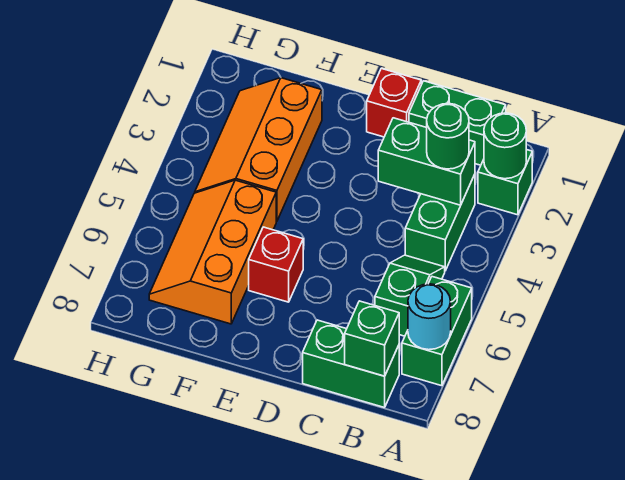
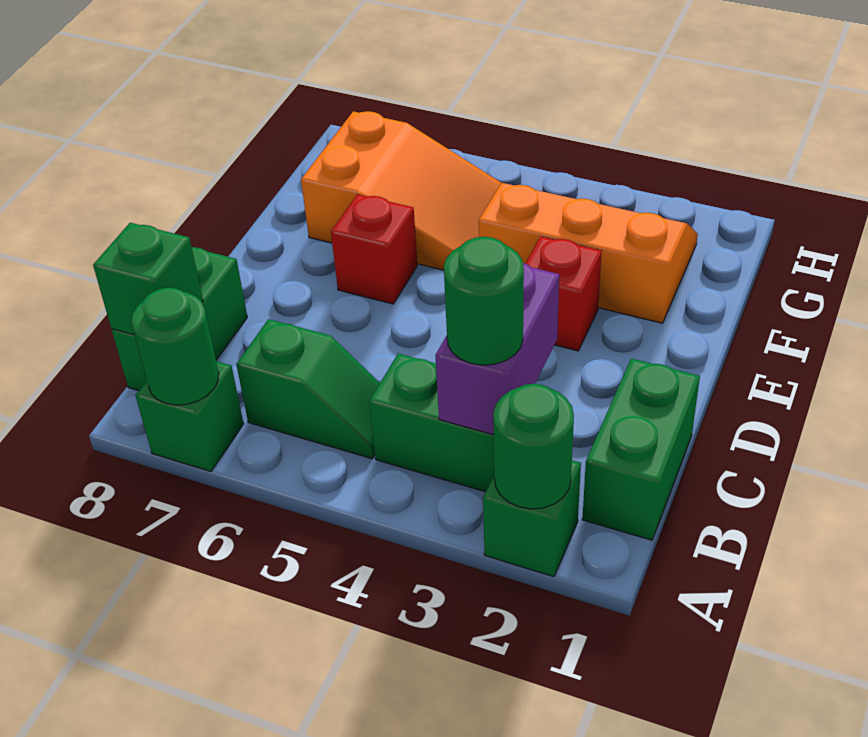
green 1x2 brick [402,277,472,386] -> green 1x1 brick [136,361,243,472]
cyan 1x1 round brick [408,284,451,350] -> green 1x1 round brick [131,288,219,405]
green 1x2 brick [378,118,475,205] -> purple 1x2 brick [435,263,559,435]
red 1x1 brick [367,68,421,137] -> red 1x1 brick moved to [525,237,602,351]
orange 2x3 slope [149,180,276,324] -> orange 2x3 slope turned to [301,111,501,270]

